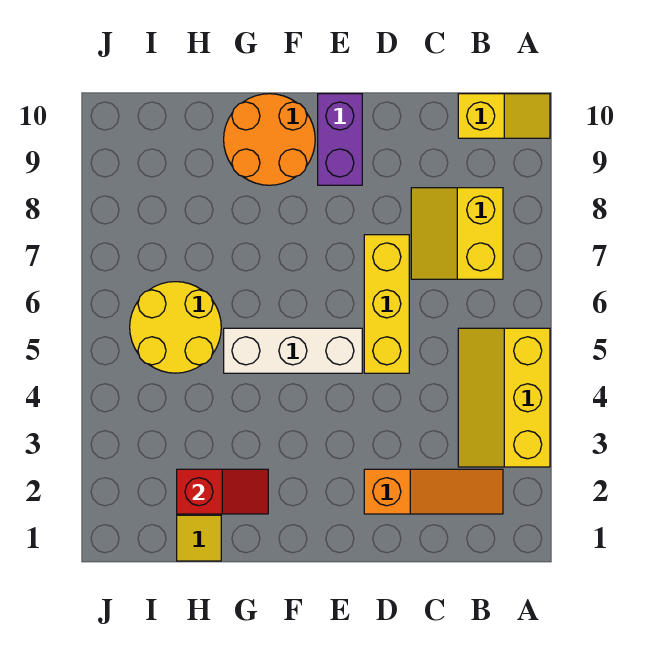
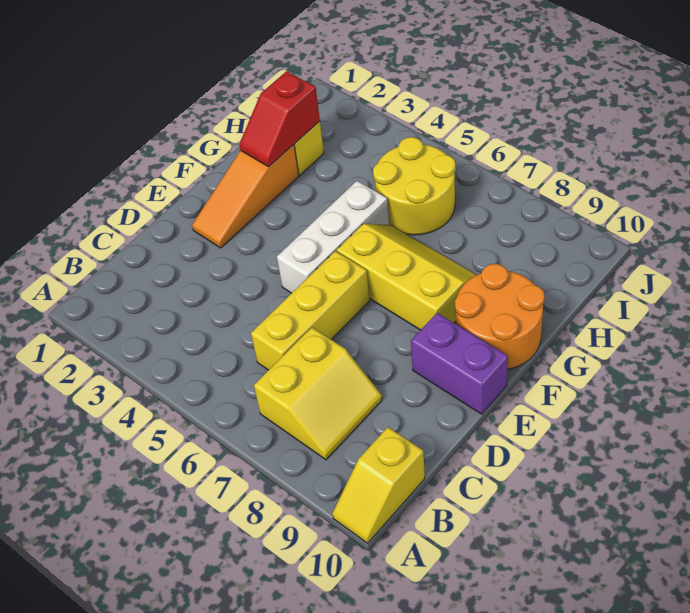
yellow 2x3 slope [458,328,550,467] -> yellow 2x3 slope moved to [337,224,476,330]
orange 1x3 slope [364,469,503,514] -> orange 1x3 slope moved to [192,145,299,248]
yellow 2x2 slope [411,188,503,279] -> yellow 2x2 slope turned to [254,328,382,460]
yellow 1x3 brick [364,235,409,373] -> yellow 1x3 brick turned to [251,251,370,370]

